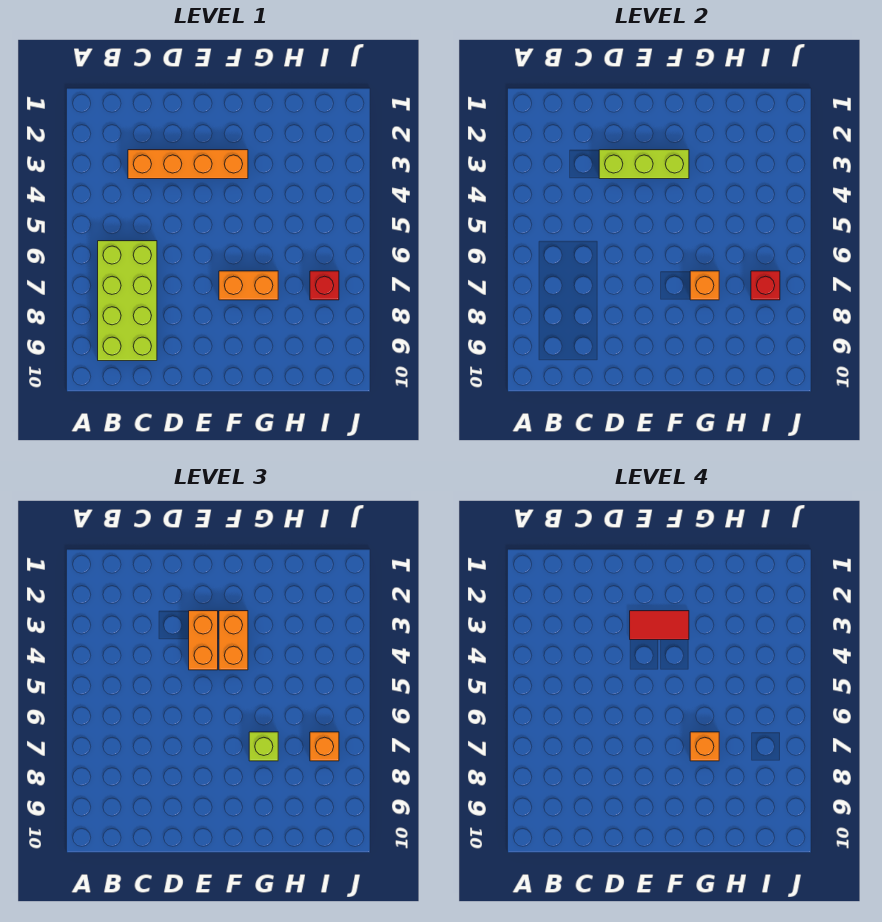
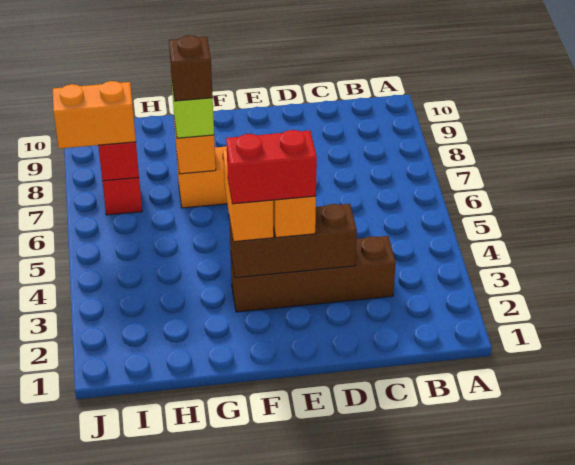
lime 2x4 brick [98,241,157,361] -> none
orange 1x4 brick [128,150,248,179] -> brown 1x4 brick [231,236,396,312]
lime 1x3 brick [599,150,689,179] -> brown 1x3 brick [229,204,357,278]
red 1x2 tile [630,611,689,640] -> red 1x2 brick [226,130,317,204]
orange 1x1 brick [690,732,719,761] -> brown 1x1 brick [169,35,213,101]
orange 1x1 brick [310,732,339,761] -> orange 1x2 brick [53,81,136,149]

